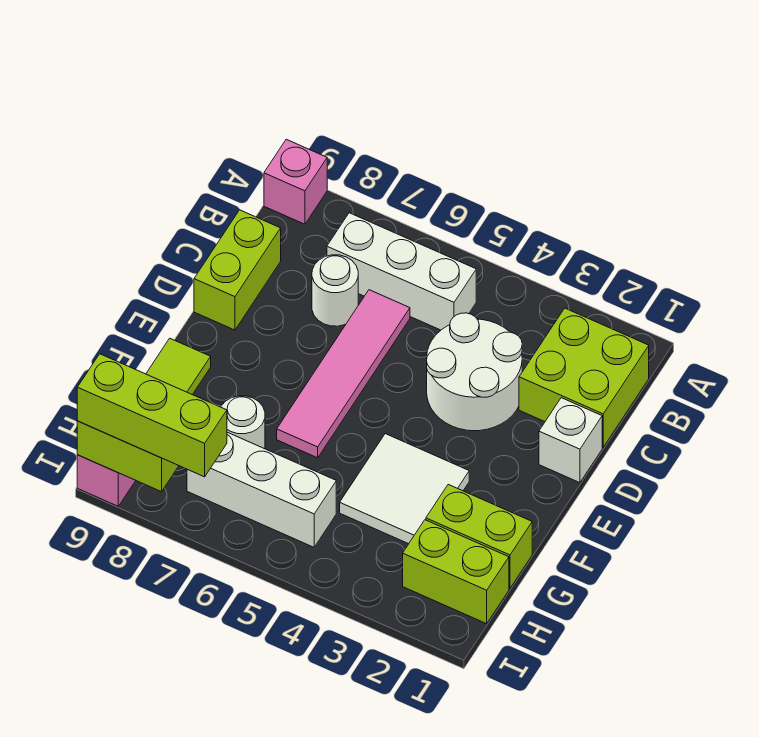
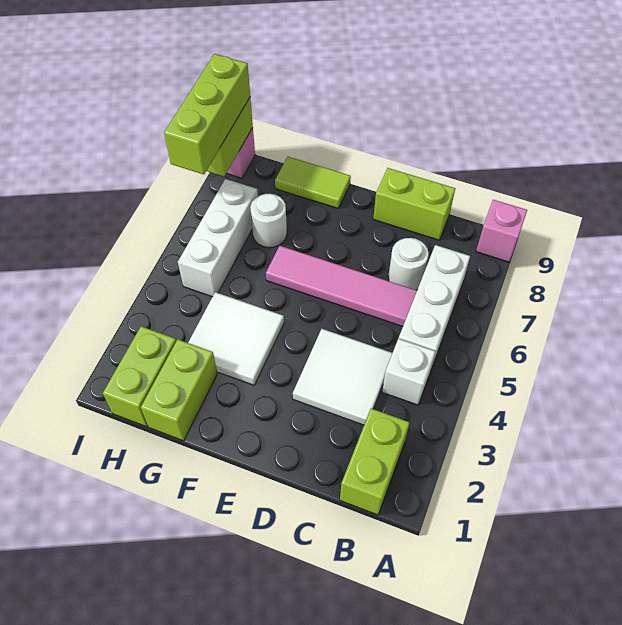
lime 2x2 brick [519,308,649,447] -> lime 1x2 brick [340,409,410,515]
white 2x2 round brick [427,313,522,431] -> white 2x2 tile [293,329,392,425]
white 1x1 brick [539,398,602,483] -> white 1x1 brick moved to [382,339,436,405]

